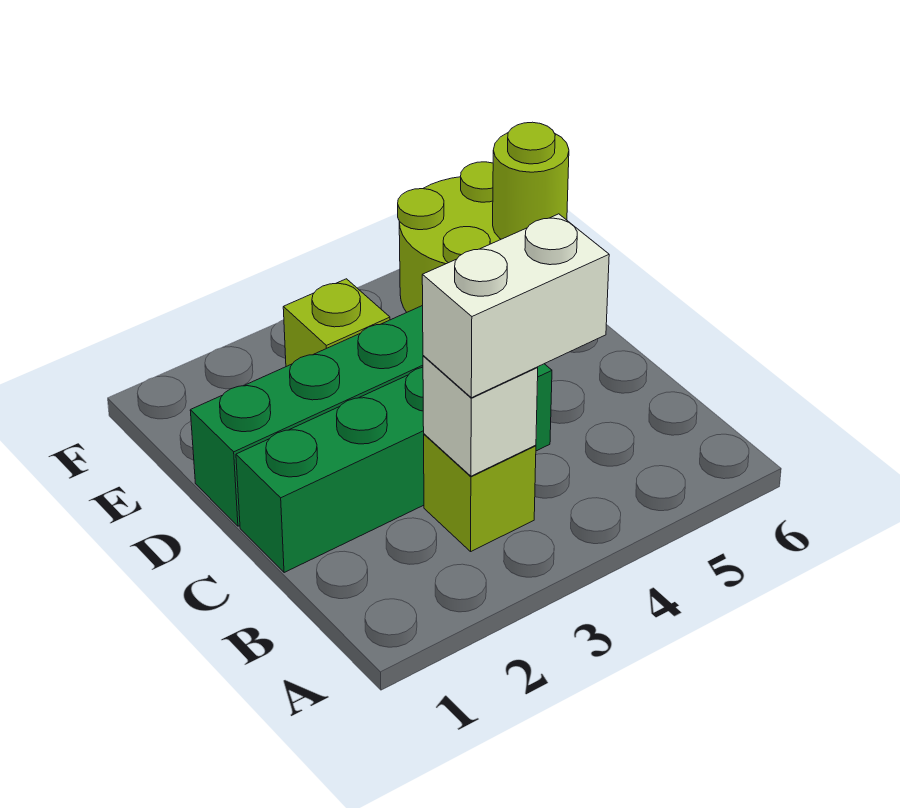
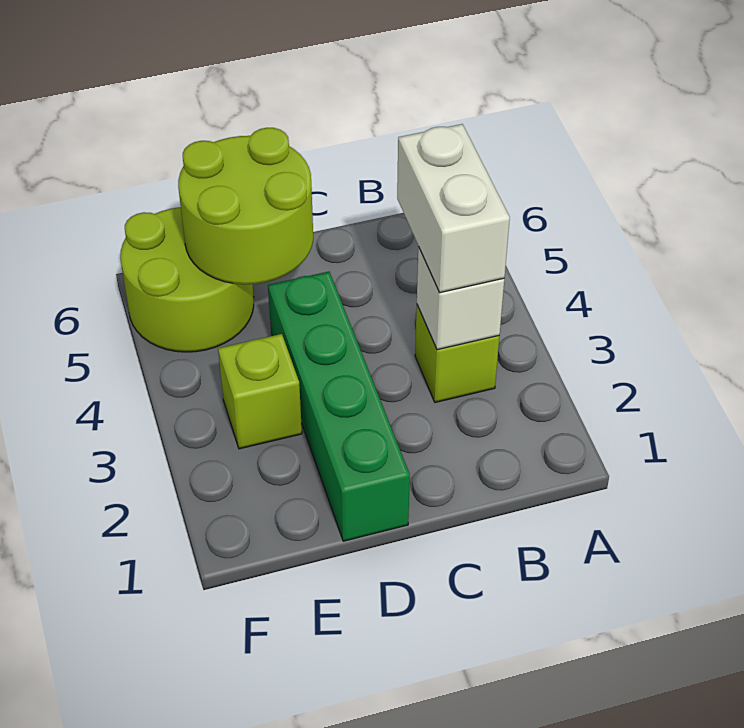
green 1x4 brick [236,364,552,573] -> none
lime 1x1 round brick [493,122,569,239] -> lime 2x2 round brick [178,128,313,284]

